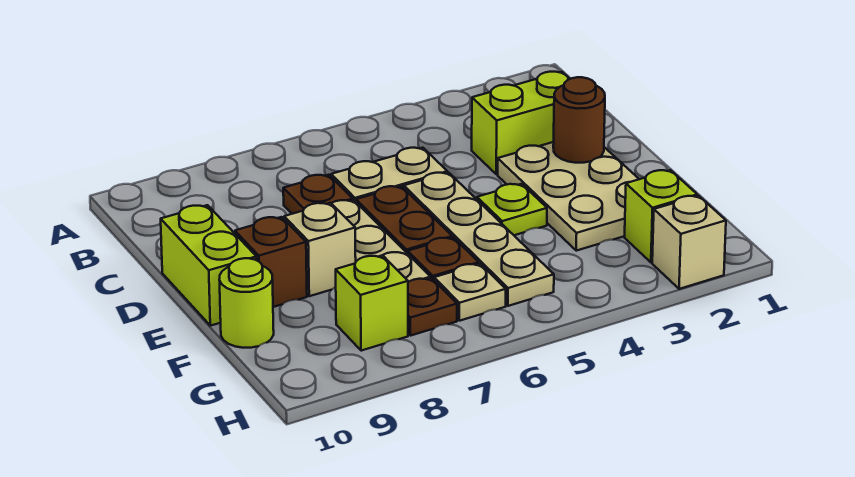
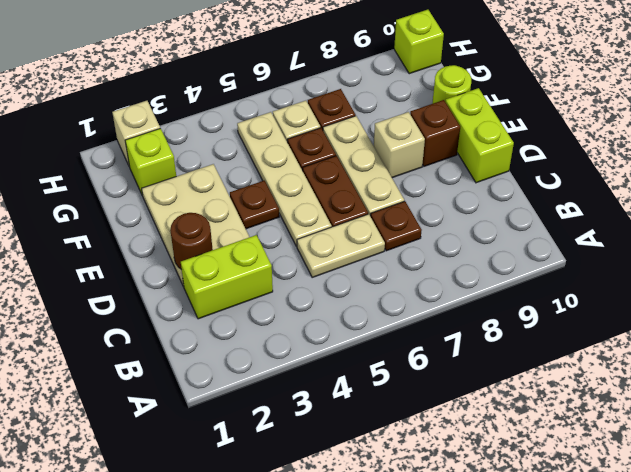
lime 1x1 plate [477,184,547,235] -> brown 1x1 plate [230,181,279,229]
lime 1x1 brick [336,255,408,351] -> lime 1x1 brick moved to [394,10,444,74]

